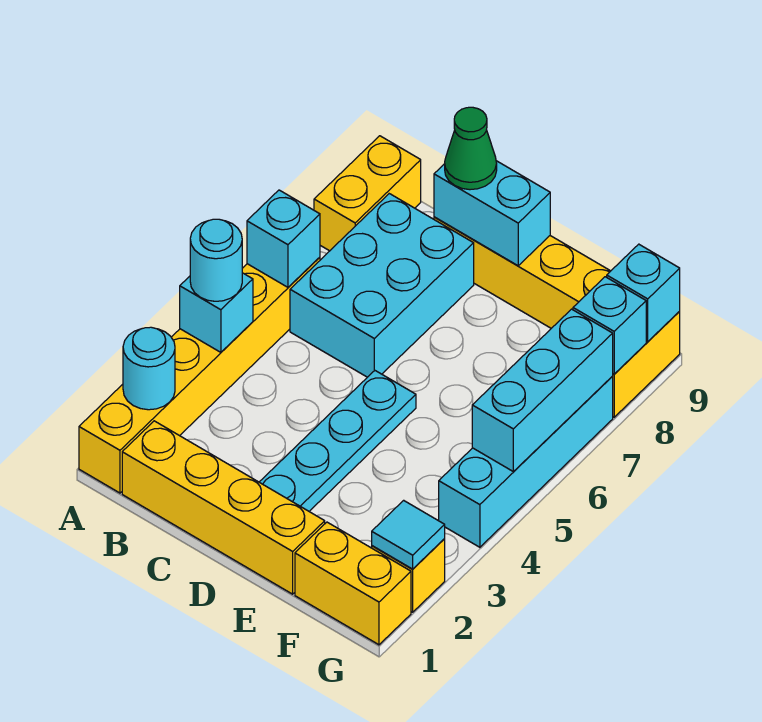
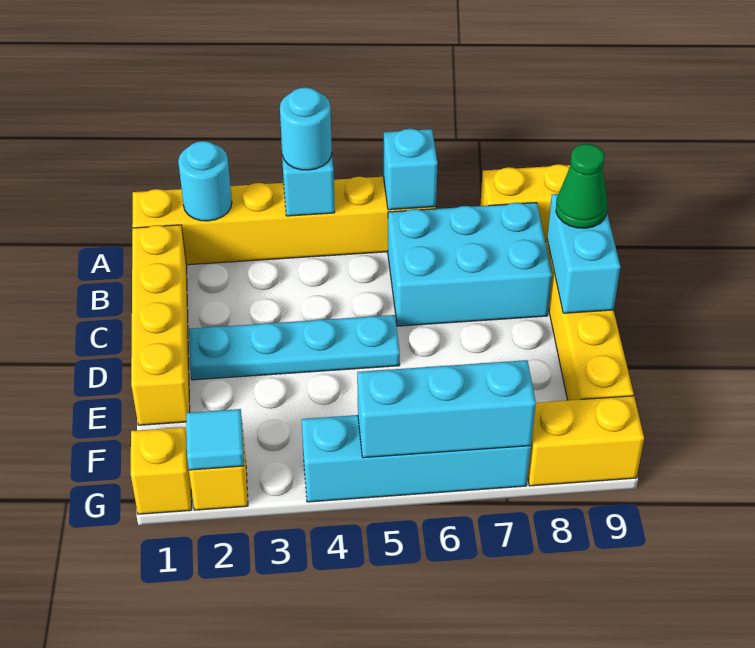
yellow 1x2 brick [295,522,411,645] -> yellow 1x1 brick [131,427,192,514]
cyan 1x1 brick [573,277,646,374] -> none
cyan 1x1 brick [607,244,680,341] -> none

